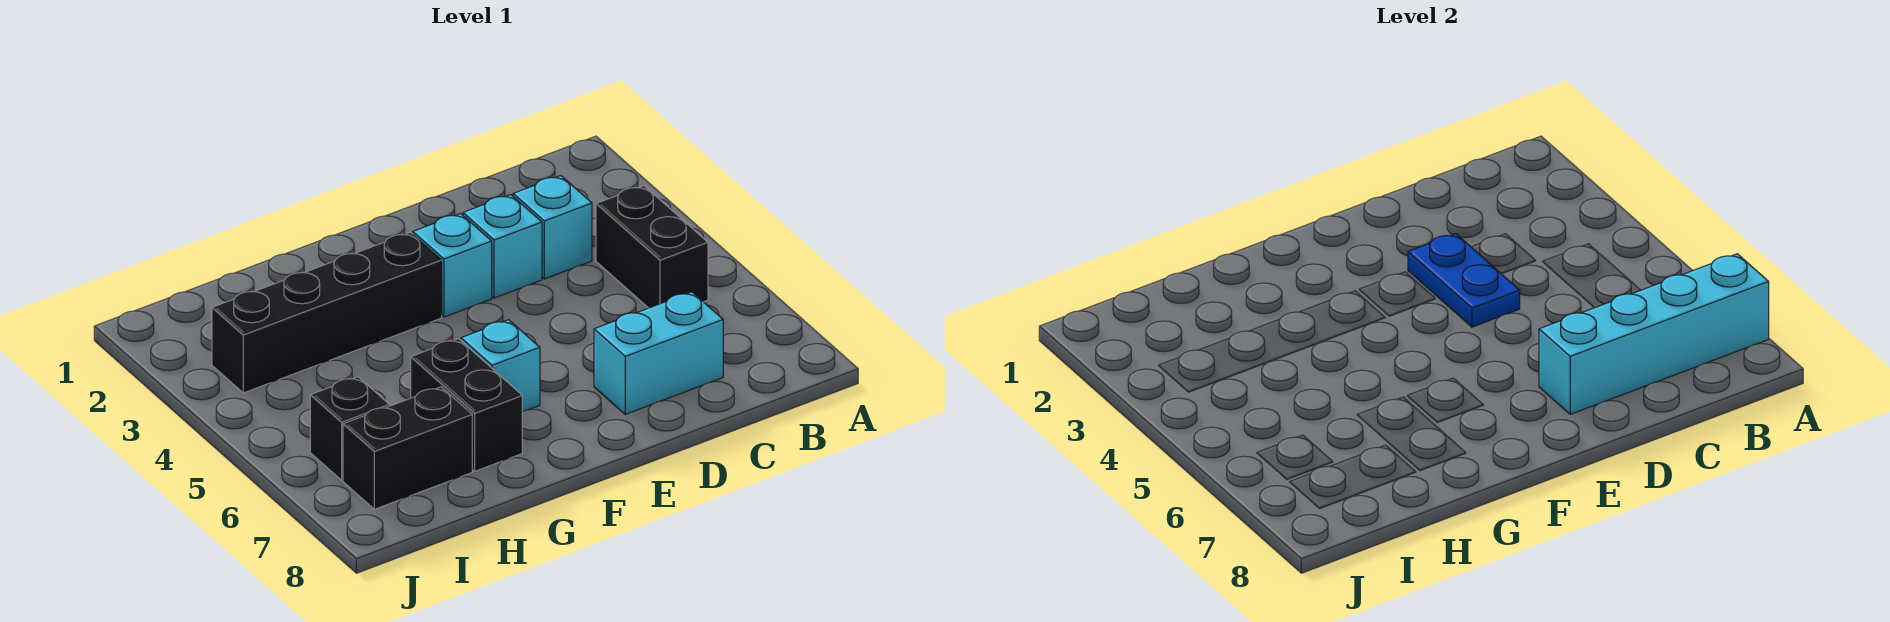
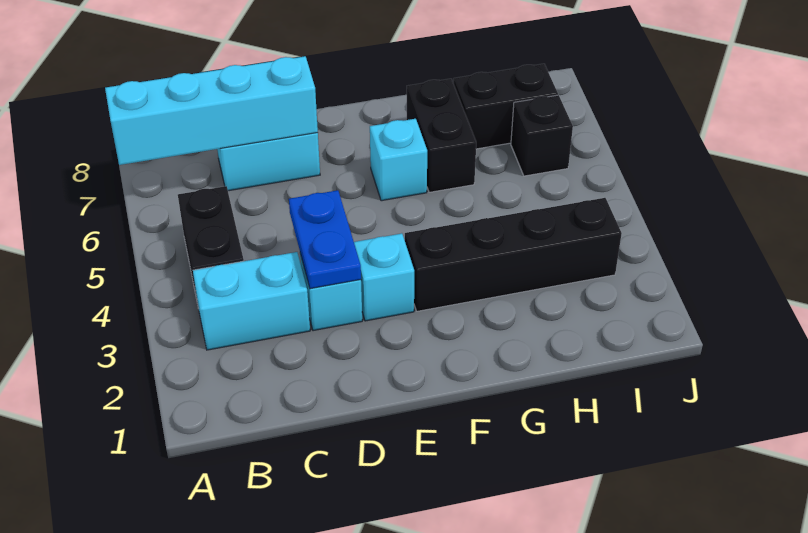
cyan 1x1 brick [513,176,592,279] -> cyan 1x2 brick [193,252,310,350]

